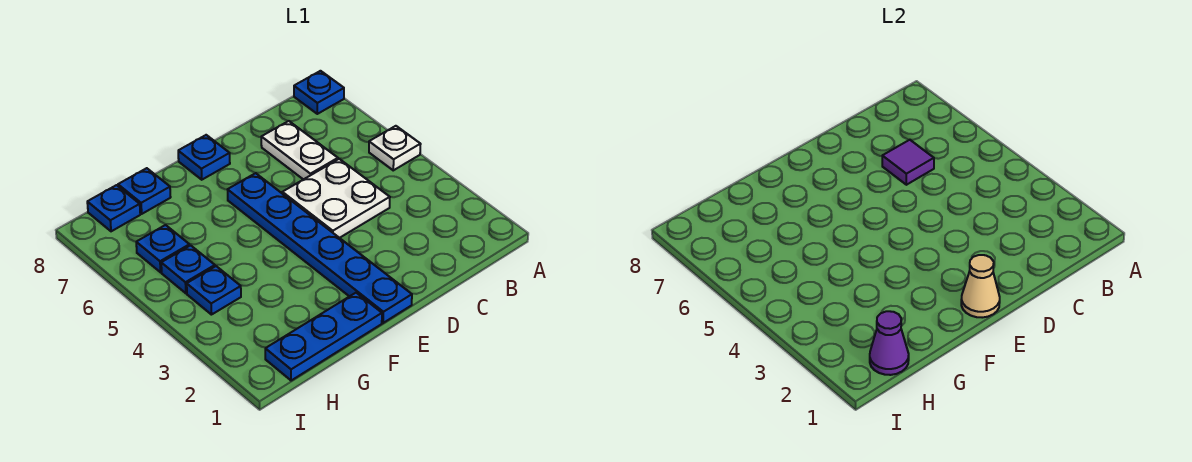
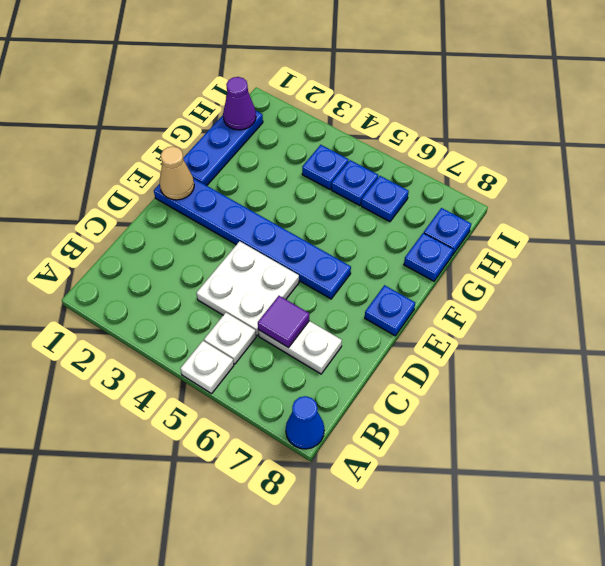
blue 1x1 plate [294,71,344,114] -> blue 1x1 cone [286,396,324,449]
none -> white 1x1 plate [204,313,256,364]

